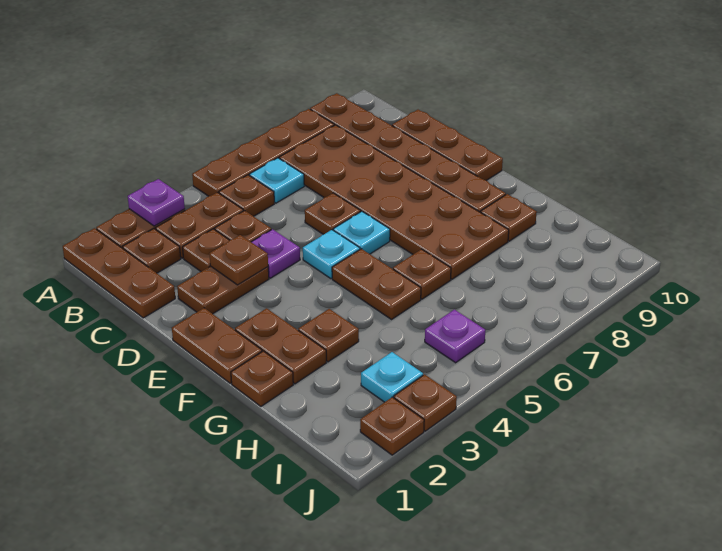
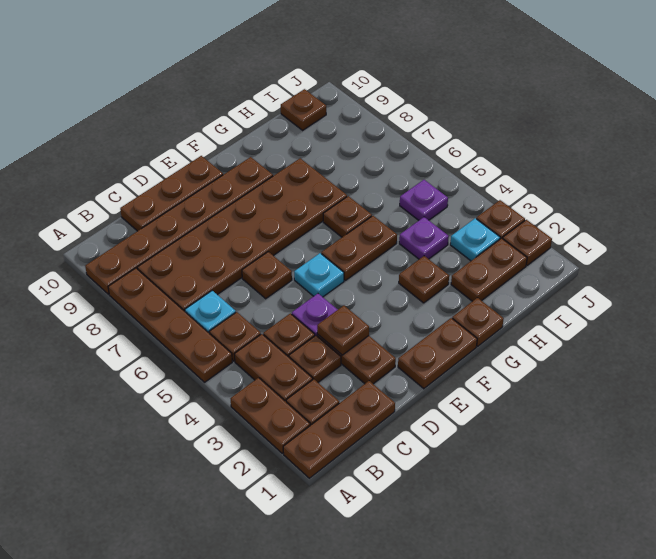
purple 1x1 plate [128,179,185,226] -> purple 1x1 plate moved to [399,217,449,259]
cyan 1x1 plate [333,211,390,254] -> none
brown 1x2 plate [235,308,326,384] -> brown 1x2 plate moved to [451,238,527,301]
brown 1x1 plate [481,194,537,241] -> brown 1x1 plate moved to [281,89,326,130]

